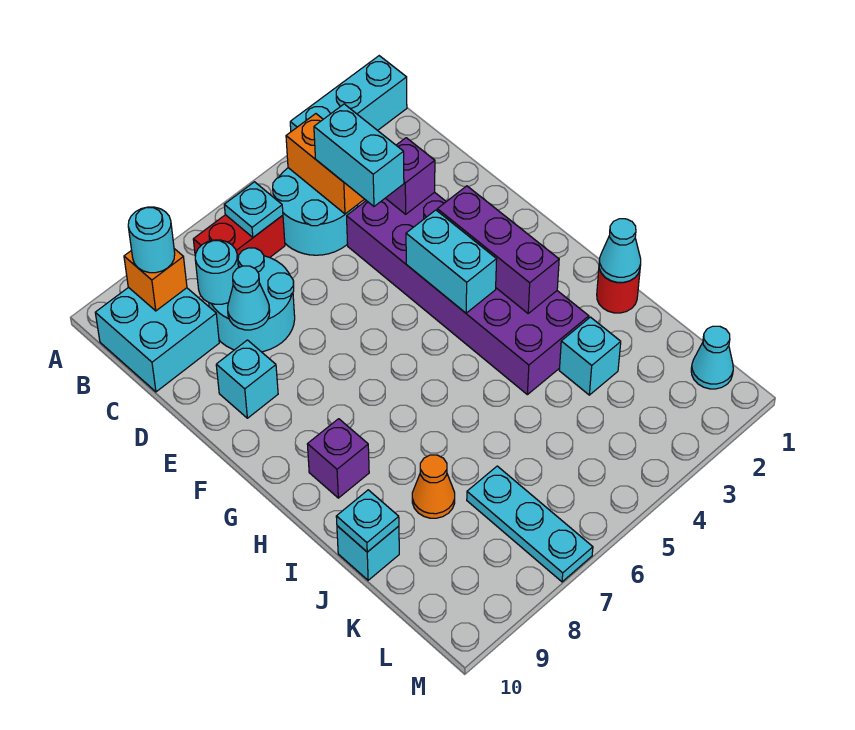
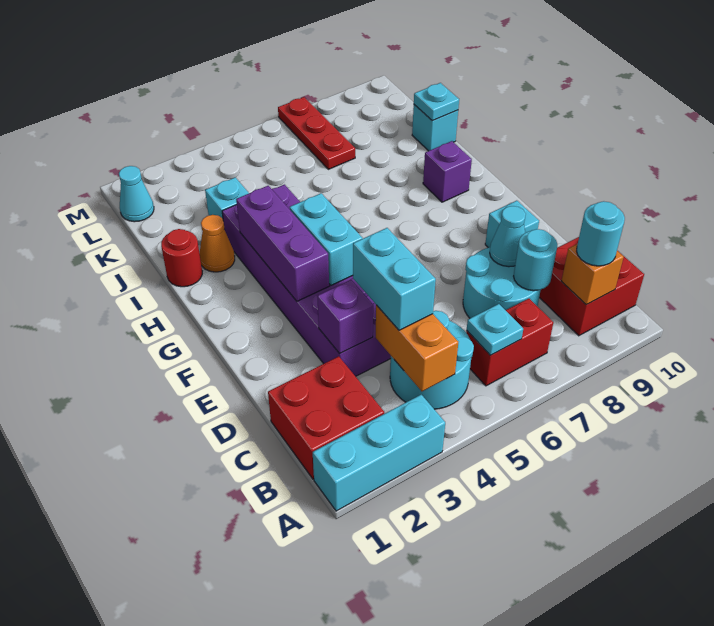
none -> red 2x2 brick [268,356,384,479]
cyan 2x2 brick [95,287,219,392] -> red 2x2 brick [539,237,644,336]
cyan 1x1 cone [599,219,641,282] -> none
orange 1x1 cone [412,455,455,518] -> orange 1x1 cone moved to [199,215,235,272]
cyan 1x3 plate [467,466,593,582] -> red 1x3 plate [278,97,355,169]

